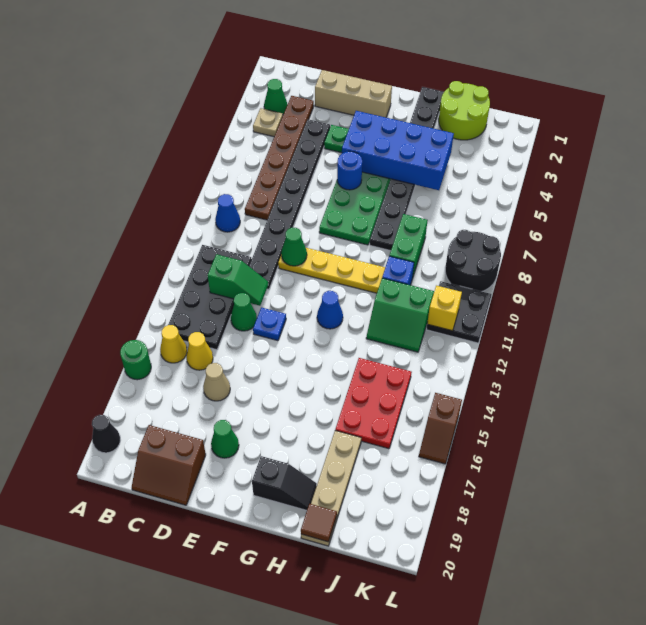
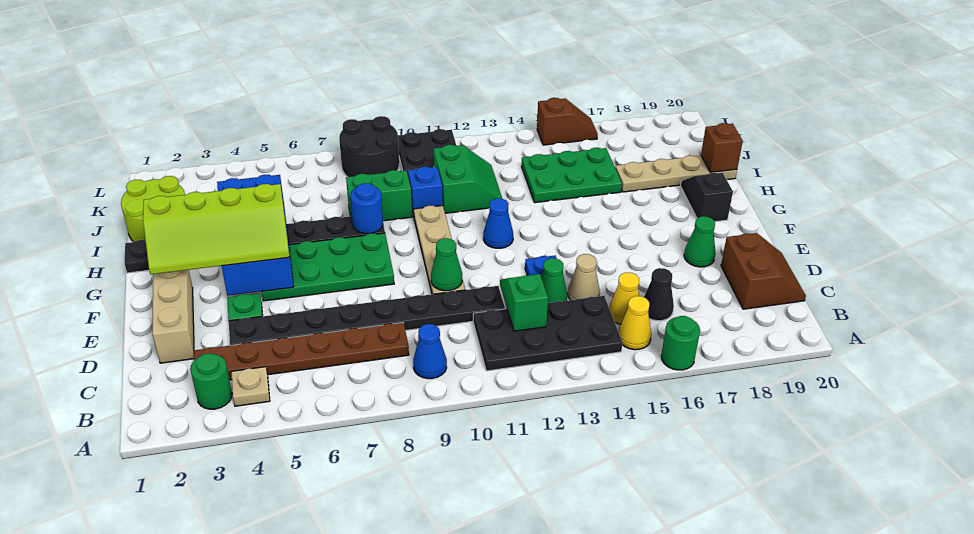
black 1x1 cone [92,415,120,453] -> black 1x1 cone moved to [644,268,674,321]
green 1x1 cone [264,79,287,114] -> green 1x1 round brick [190,353,232,409]
tan 1x1 cone [203,363,230,401] -> tan 1x1 cone moved to [568,254,600,300]
yellow 1x4 plate [278,248,385,293] -> tan 1x4 plate [414,205,465,294]
none -> lime 2x4 slope [143,184,289,274]
blue 1x1 round brick [337,151,362,190] -> blue 1x1 round brick moved to [350,183,383,234]
red 2x3 plate [335,358,412,449] -> green 2x3 plate [522,148,622,203]
brown 1x1 tile [301,504,337,542] -> brown 1x1 brick [701,123,743,172]
yellow 1x1 brick [427,286,462,331] -> none

